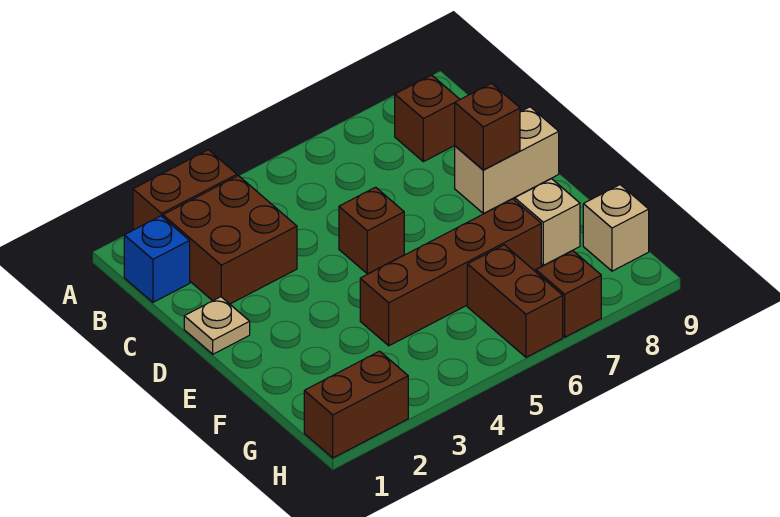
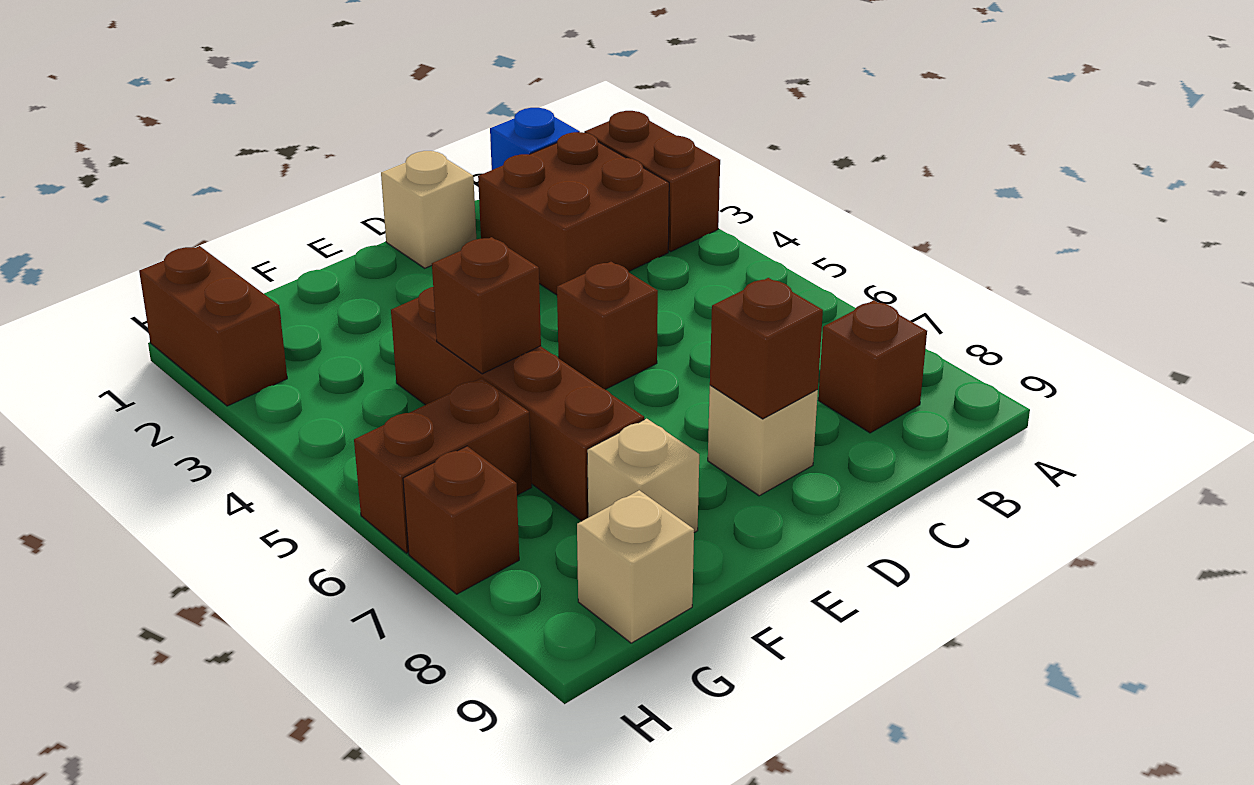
tan 1x1 plate [184,297,250,354] -> tan 1x1 brick [381,151,476,268]
tan 1x2 brick [455,107,559,213] -> tan 1x1 brick [708,385,818,496]
none -> brown 1x1 brick [432,237,541,374]

